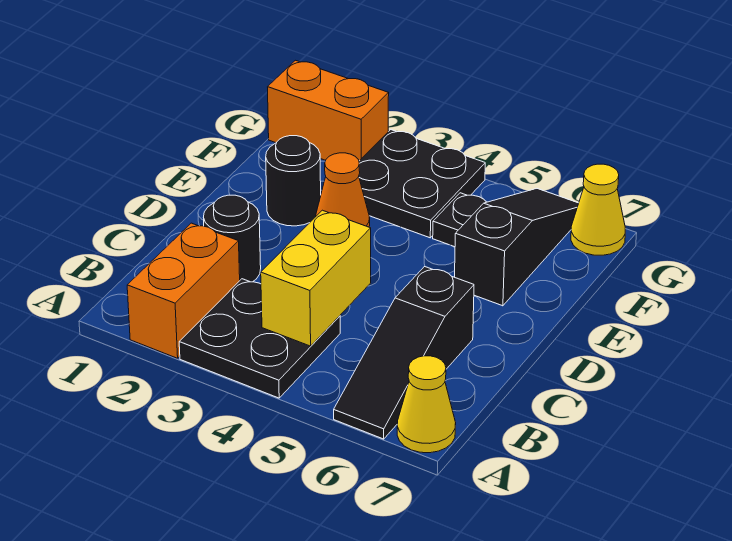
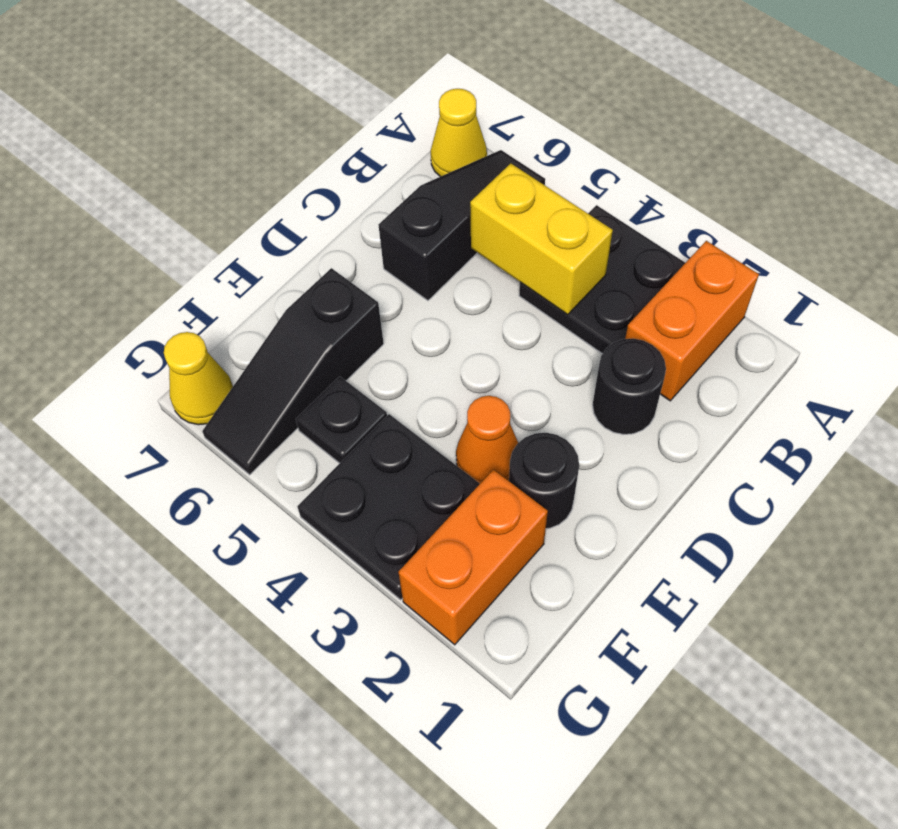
yellow 1x2 brick [261,210,371,346] -> yellow 1x2 brick turned to [470,163,613,315]
orange 1x2 brick [268,60,389,161] -> orange 1x2 brick turned to [398,470,548,645]

